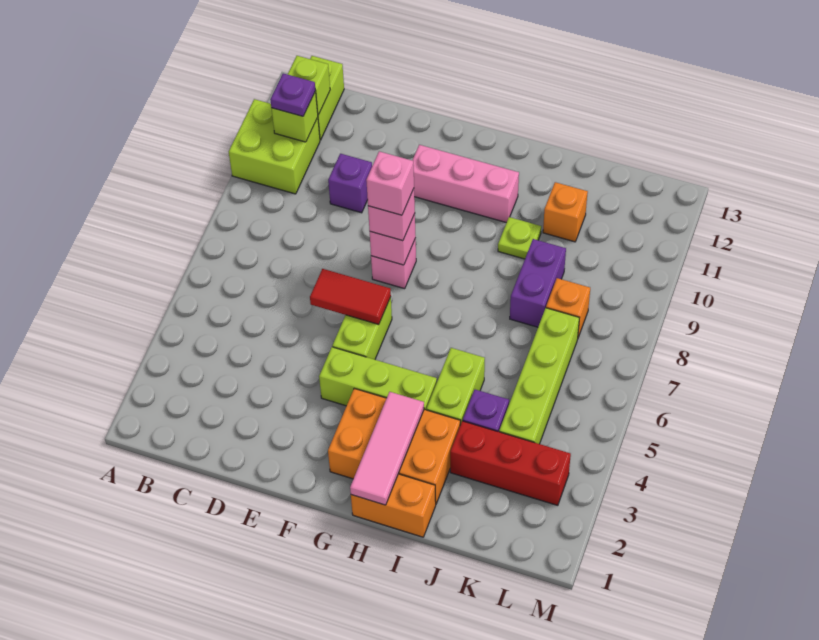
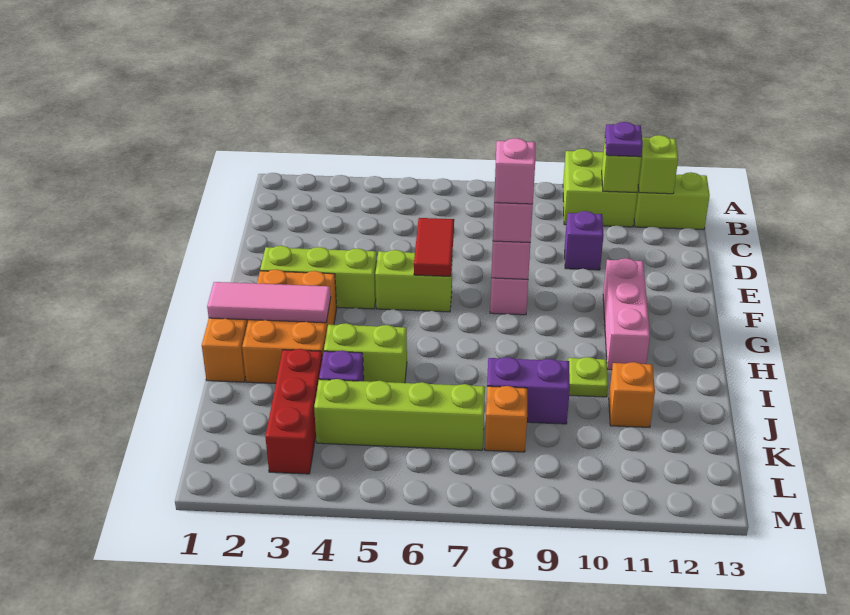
lime 1x3 brick [319,347,437,410] -> lime 1x3 brick turned to [260,246,377,309]

